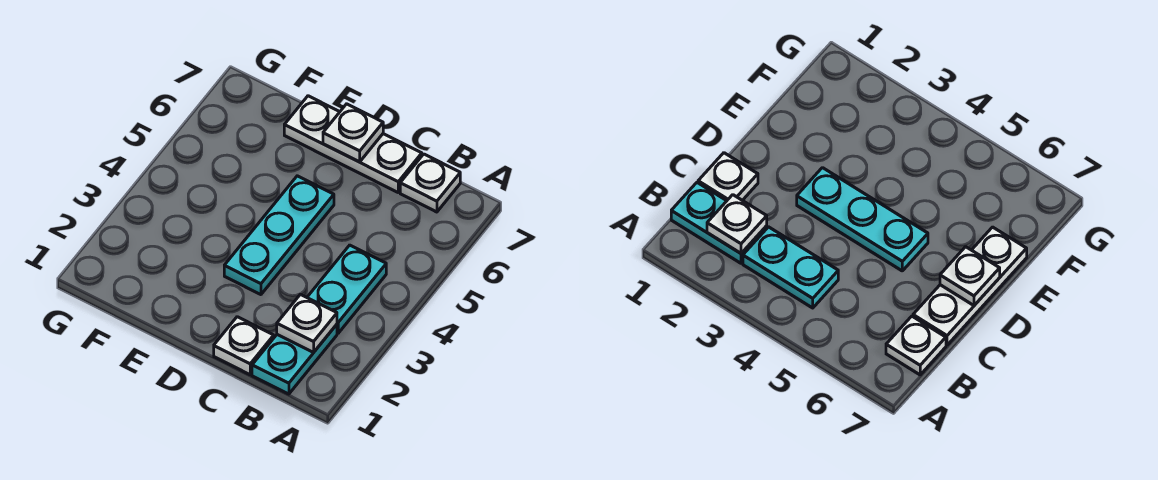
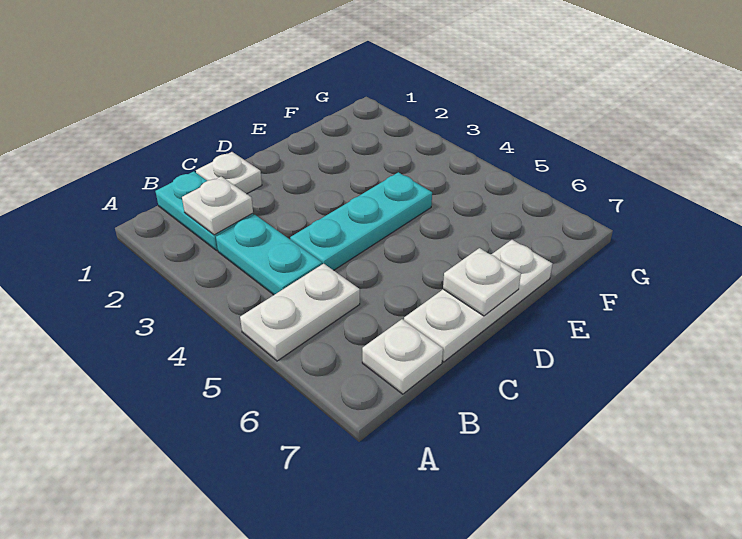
none -> white 1x2 plate [240,264,360,361]
cyan 1x3 plate [224,176,334,295] -> cyan 1x3 plate turned to [290,172,432,270]

